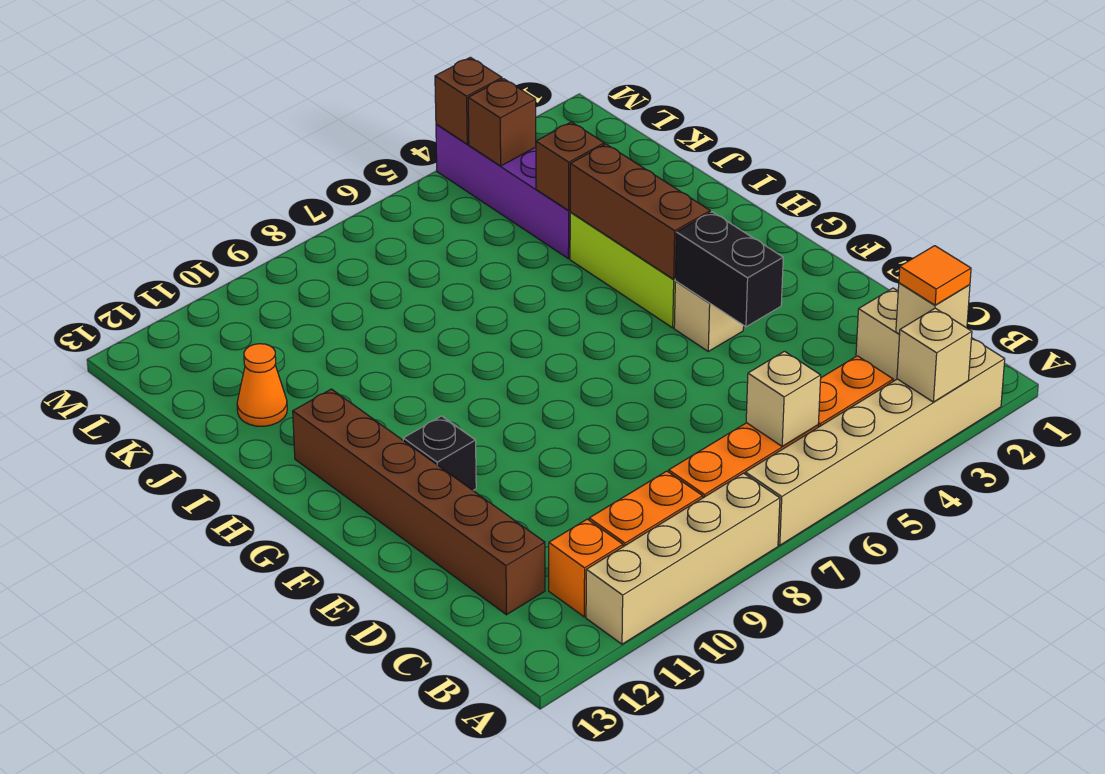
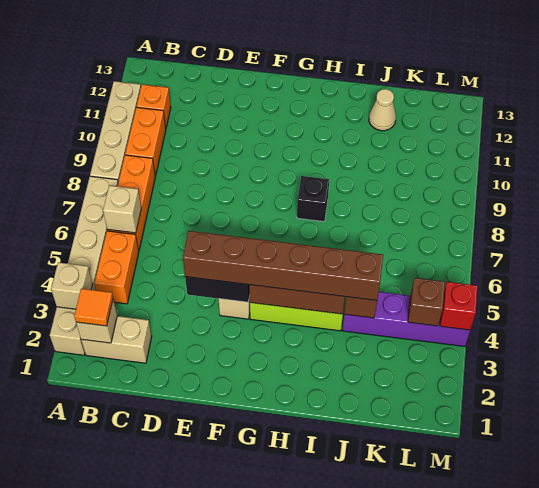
brown 1x6 brick [293,389,545,615] -> brown 1x6 brick moved to [183,231,383,300]
black 1x1 brick [403,416,476,490] -> black 1x1 brick moved to [297,176,329,222]
orange 1x1 cone [237,344,287,426] -> tan 1x1 cone [369,89,396,131]
brown 1x1 brick [435,57,502,144] -> red 1x1 brick [440,282,477,330]

